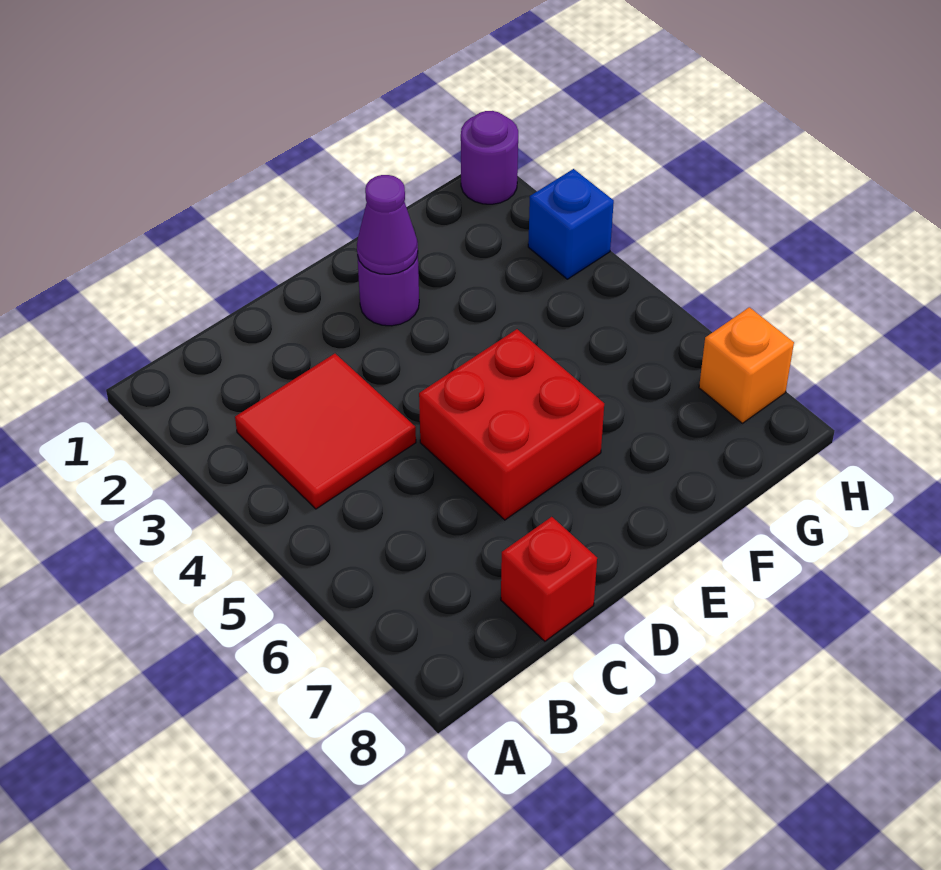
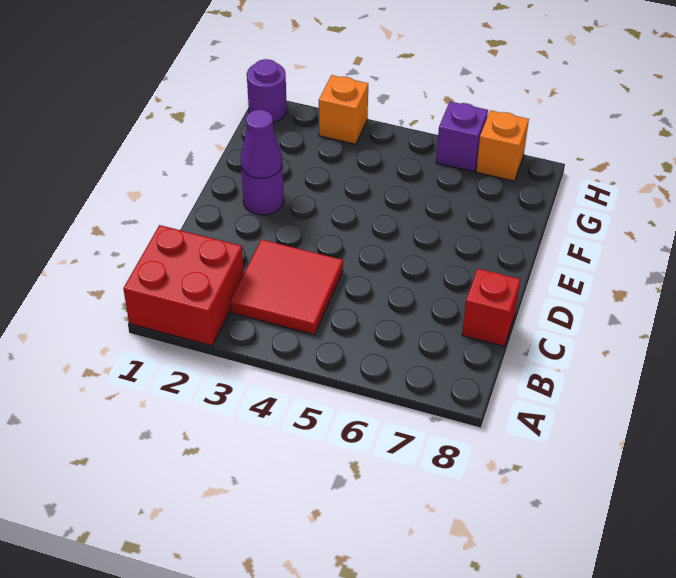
red 2x2 brick [419,329,604,520] -> red 2x2 brick moved to [123,225,244,346]
blue 1x1 brick [528,169,614,279] -> orange 1x1 brick [319,75,368,144]
none -> purple 1x1 brick [436,101,488,172]

